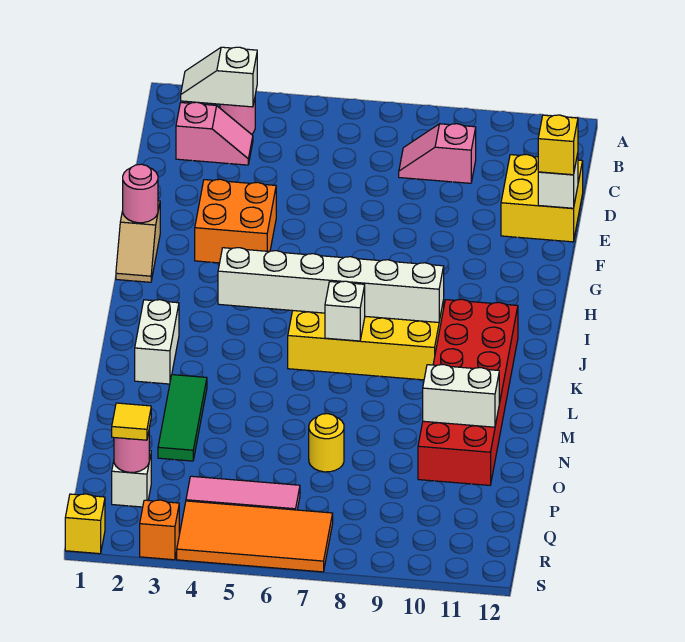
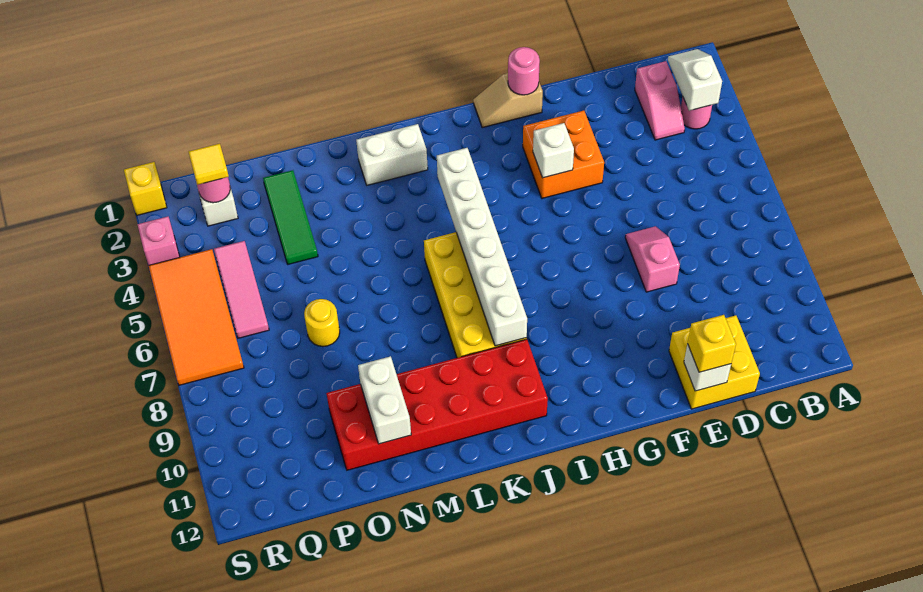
pink 1x2 slope [399,124,476,183] -> pink 1x2 slope moved to [625,226,680,292]
white 1x1 brick [325,281,365,341] -> white 1x1 brick moved to [533,123,574,178]
green 1x3 tile [158,375,207,461] -> green 1x3 tile turned to [263,170,318,264]
orange 1x1 brick [140,500,179,560] -> pink 1x1 brick [137,217,180,265]

